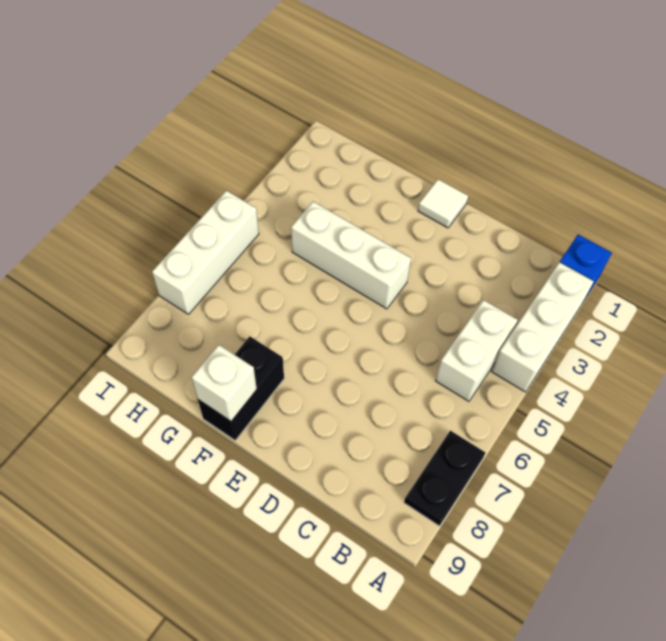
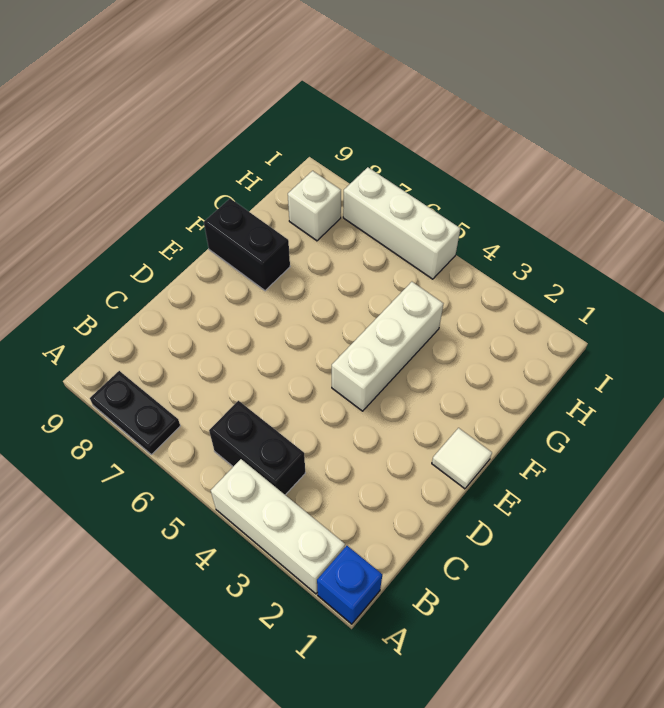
white 1x2 brick [435,300,518,401] -> black 1x2 brick [209,401,305,495]
white 1x1 brick [191,345,257,421] -> white 1x1 brick moved to [288,171,341,241]

